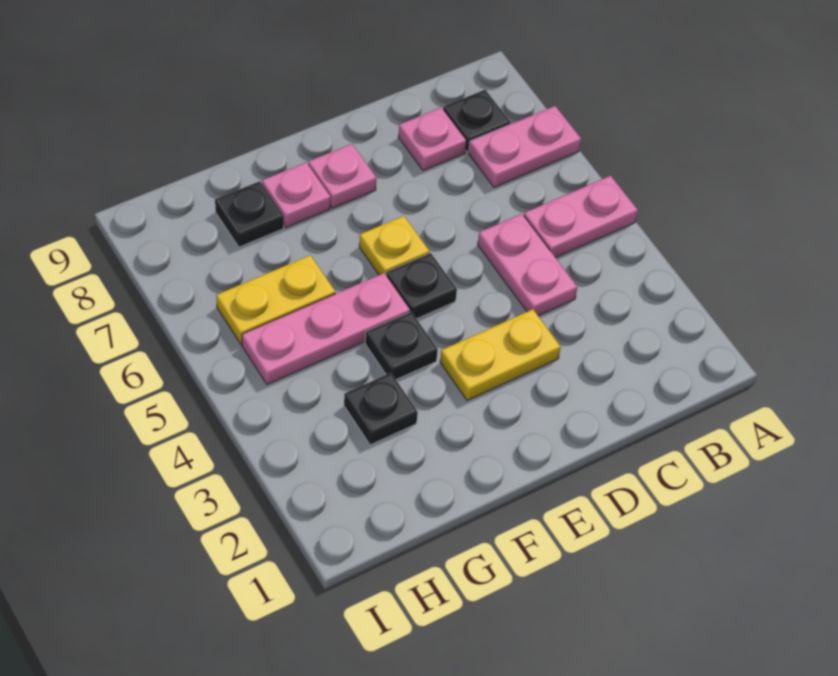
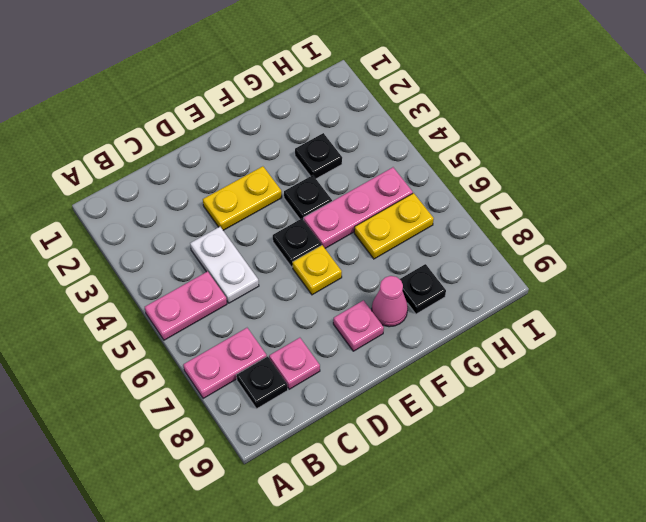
pink 1x2 plate [478,214,577,316] -> white 1x2 plate [190,227,259,303]
pink 1x1 plate [262,163,330,228] -> pink 1x1 cone [372,276,408,327]

